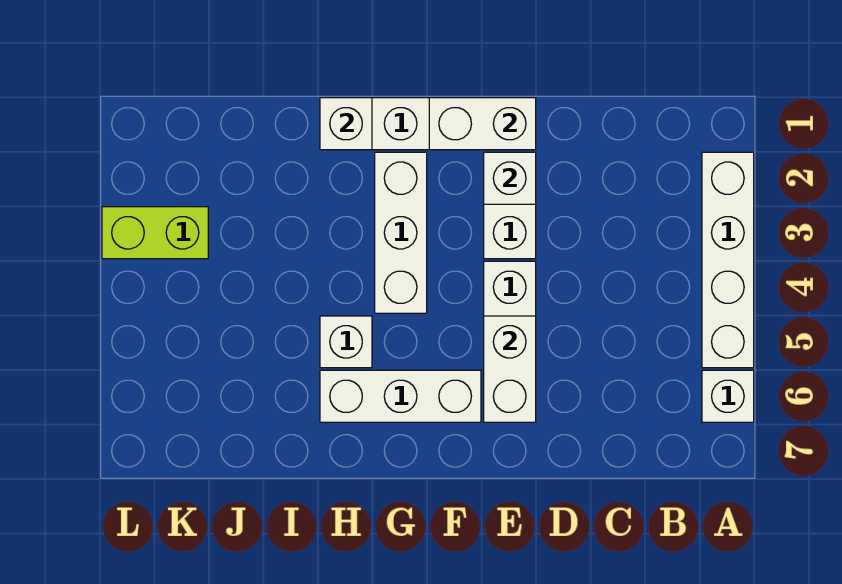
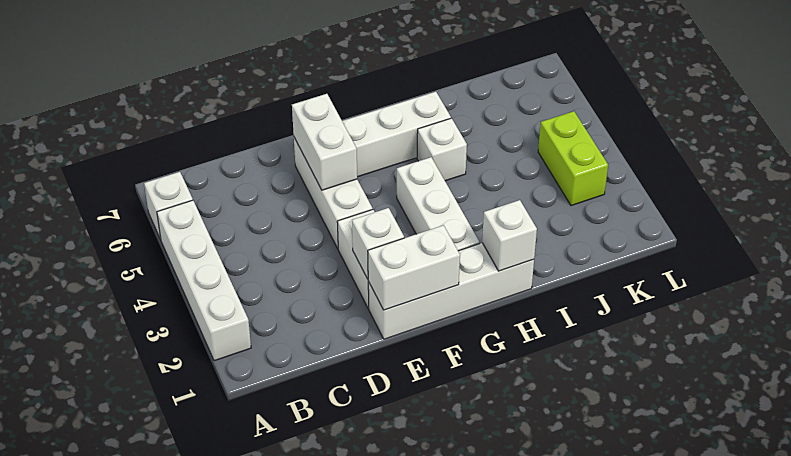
lime 1x2 brick [102,207,208,259] -> lime 1x2 brick turned to [538,111,608,206]

